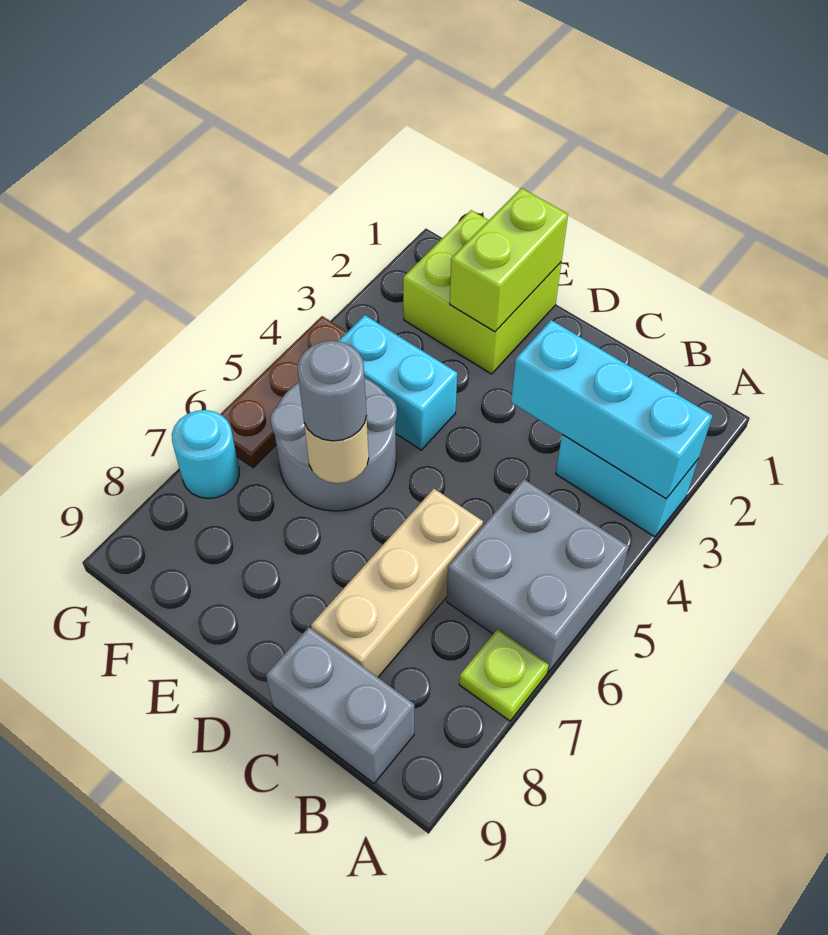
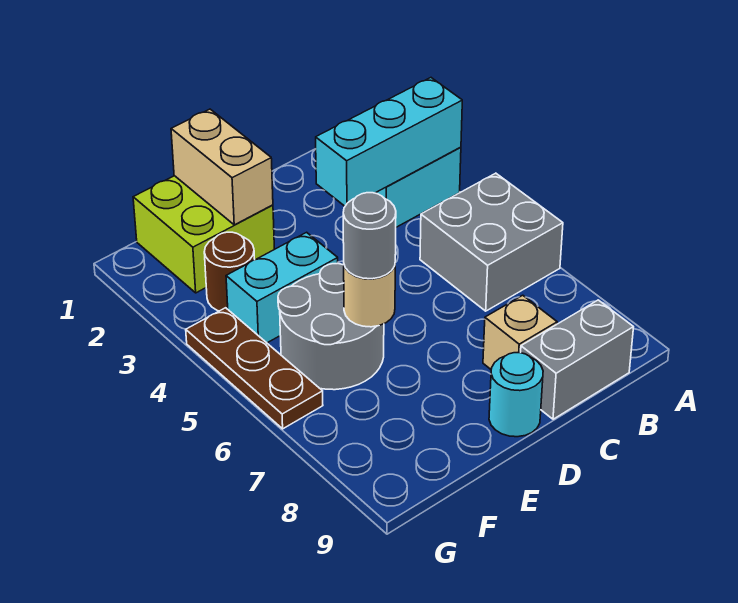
lime 1x1 plate [459,629,549,721] -> none
tan 1x3 brick [311,489,483,677] -> tan 1x1 brick [483,295,557,369]
lime 1x2 brick [450,188,568,332] -> tan 1x2 brick [171,109,273,225]
none -> brown 1x1 round brick [204,232,255,311]
cyan 1x1 round brick [172,410,239,499] -> cyan 1x1 round brick moved to [489,353,543,437]

